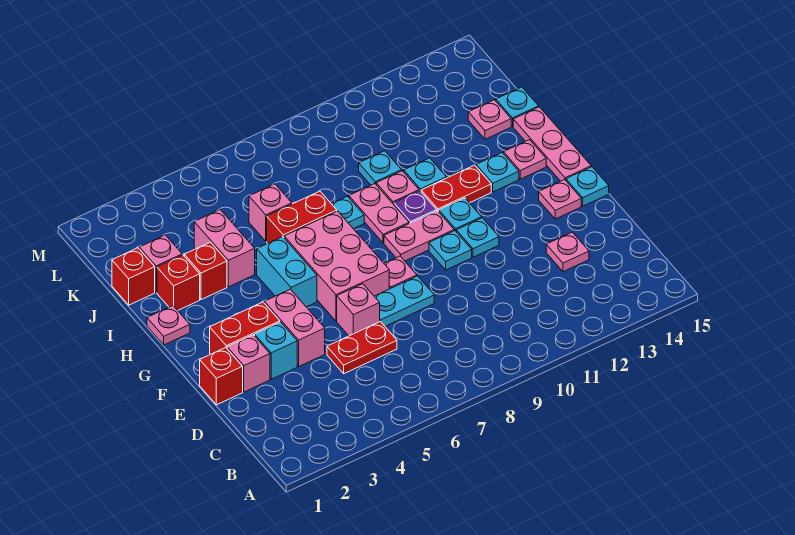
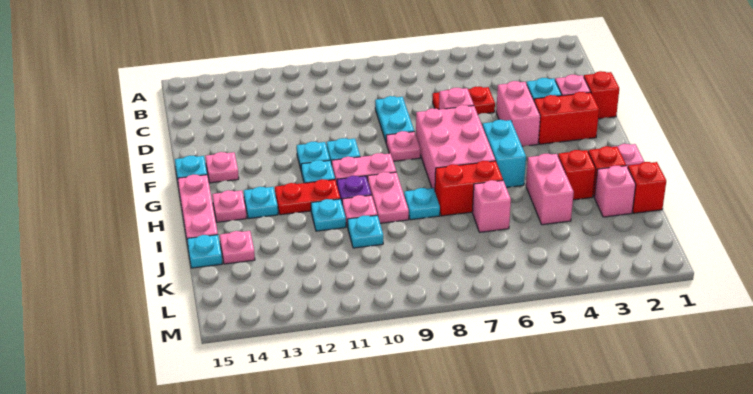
pink 1x1 plate [546,232,589,272] -> none
cyan 1x2 plate [374,276,434,326] -> cyan 1x2 plate turned to [375,96,414,142]

